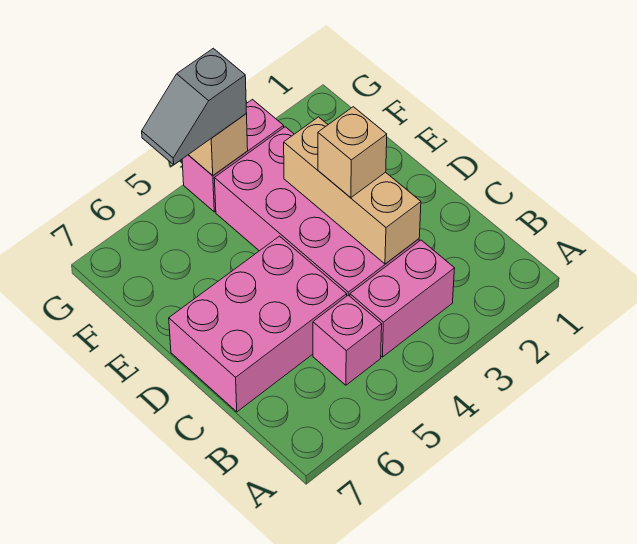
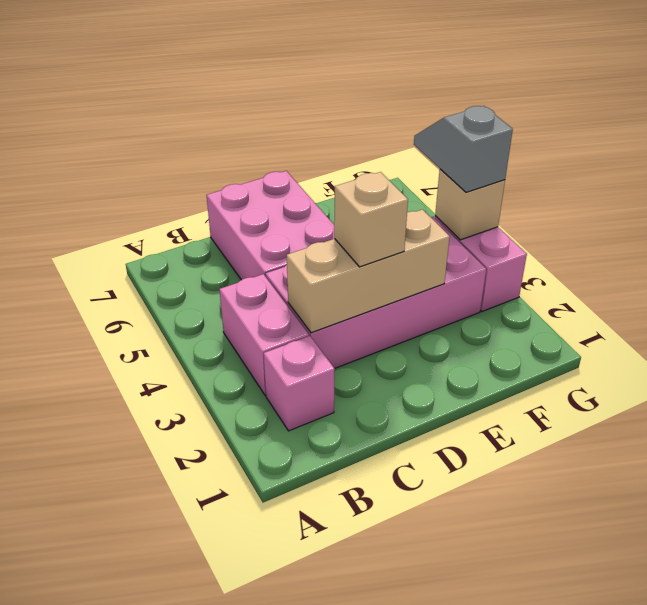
pink 1x1 brick [313,295,382,385] -> pink 1x1 brick moved to [264,336,335,431]

